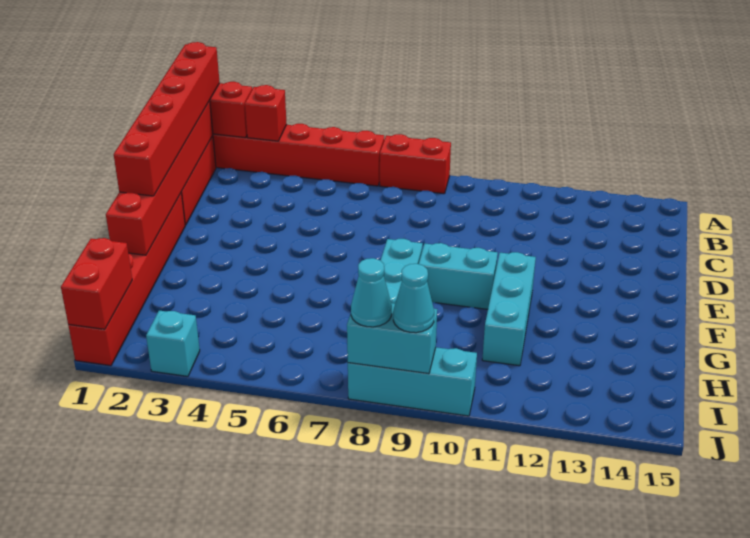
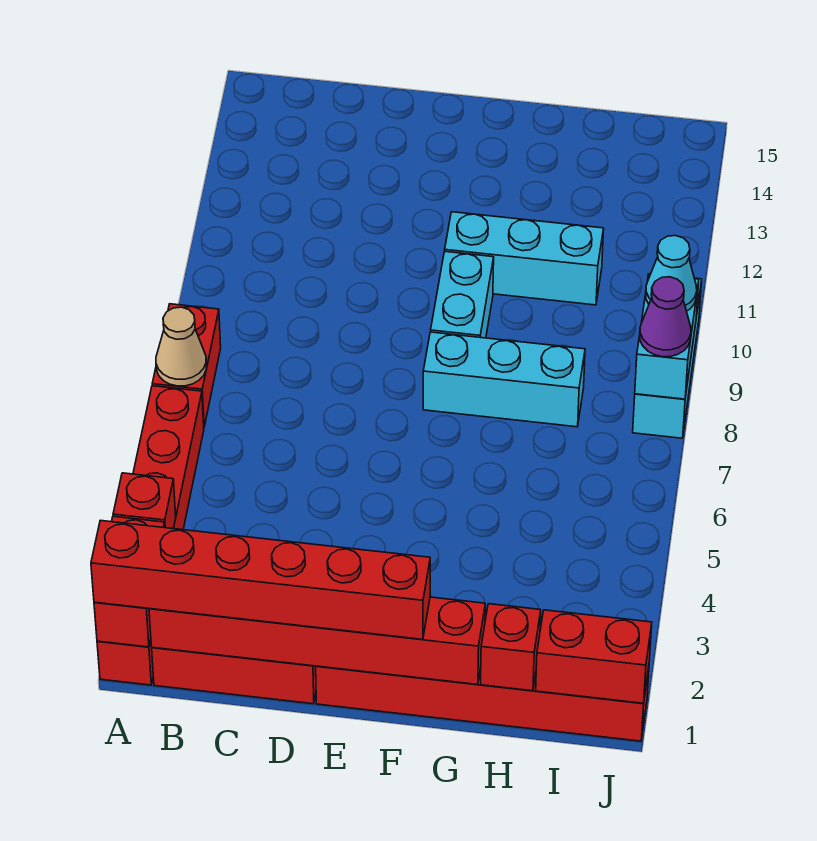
none -> tan 1x1 cone [156,307,206,386]
none -> red 1x1 brick [481,604,541,691]
cyan 1x1 brick [146,311,200,376] -> none
cyan 1x1 cone [351,258,392,327] -> purple 1x1 cone [640,277,691,357]

